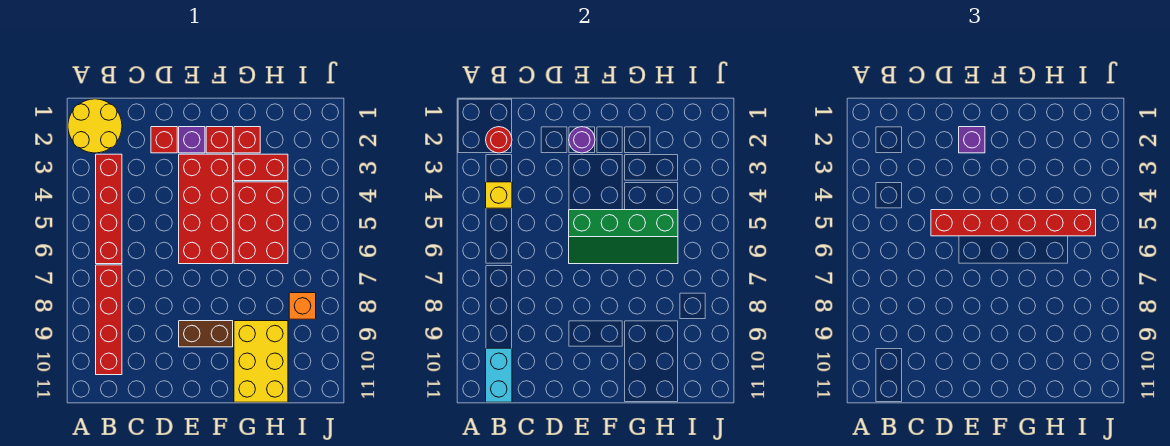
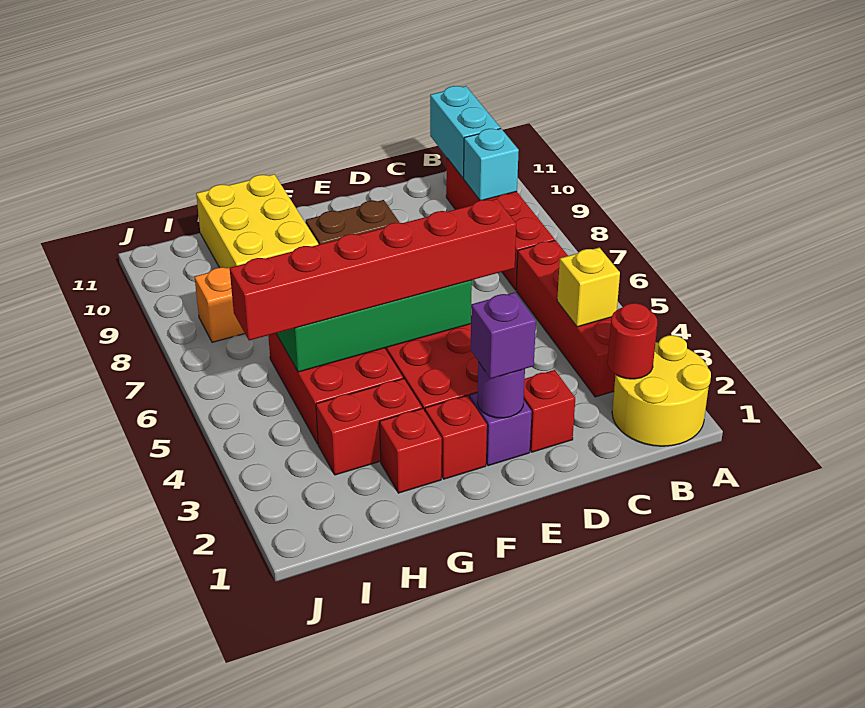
none -> cyan 1x1 brick [464,128,519,200]

